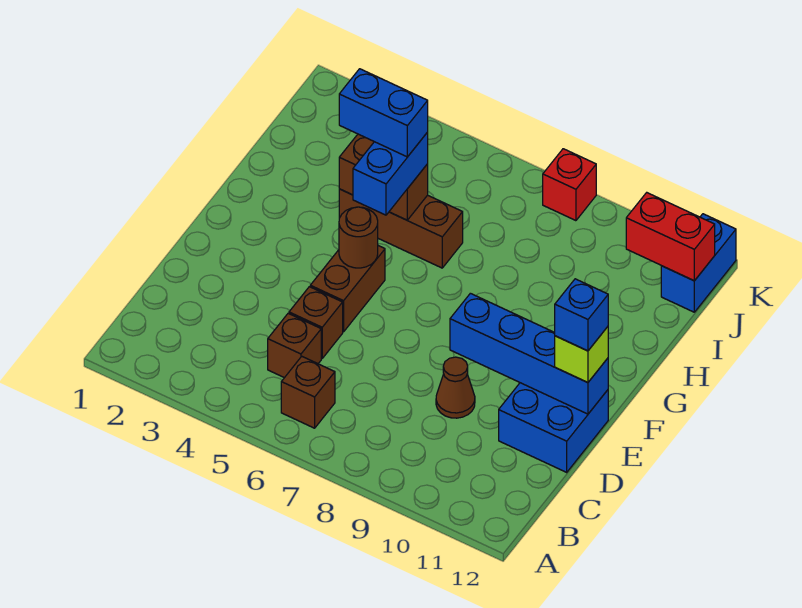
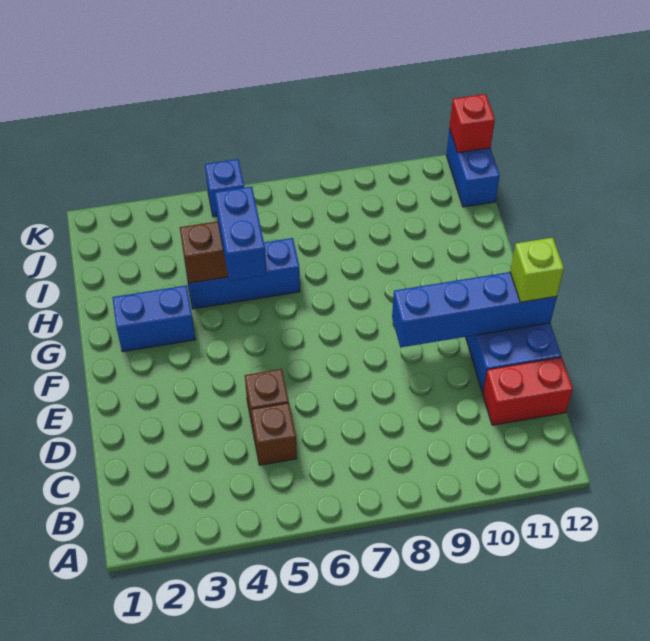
brown 1x1 brick [281,356,335,428] -> none
brown 1x1 cone [436,357,475,418] -> none
brown 1x2 brick [310,246,385,332] -> none
blue 1x1 brick [555,279,608,351] -> blue 1x1 brick moved to [205,159,244,217]
brown 1x1 round brick [339,207,378,268] -> none
brown 1x3 brick [339,189,463,268] -> blue 1x3 brick [184,238,300,309]
blue 1x2 brick [339,69,428,157] -> blue 1x2 brick moved to [112,285,195,352]
red 1x2 brick [626,193,715,281] -> red 1x2 brick moved to [483,357,573,425]
red 1x1 brick [543,149,596,221] -> red 1x1 brick moved to [449,94,495,153]

